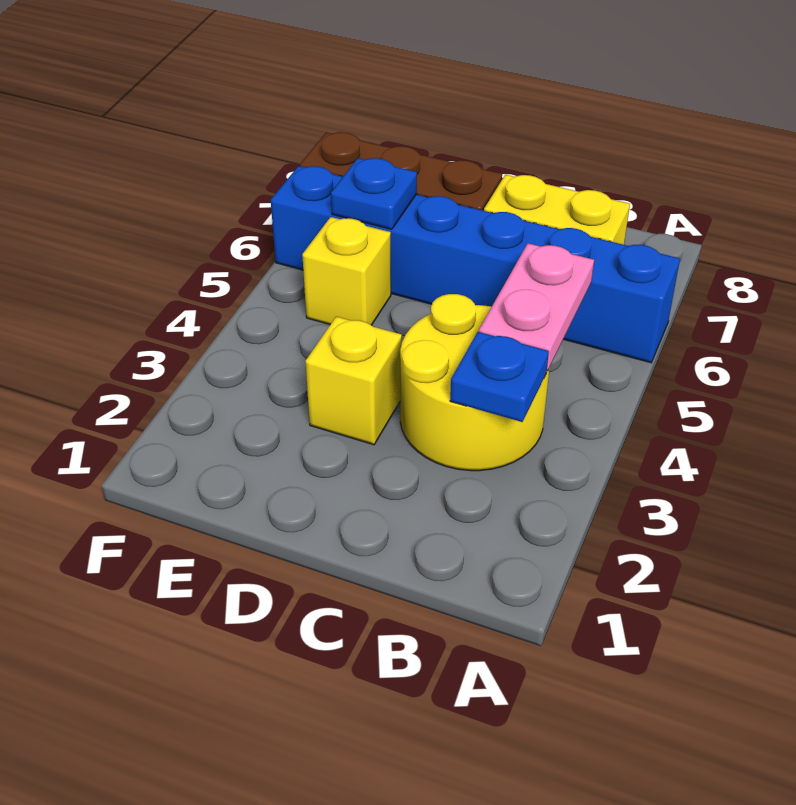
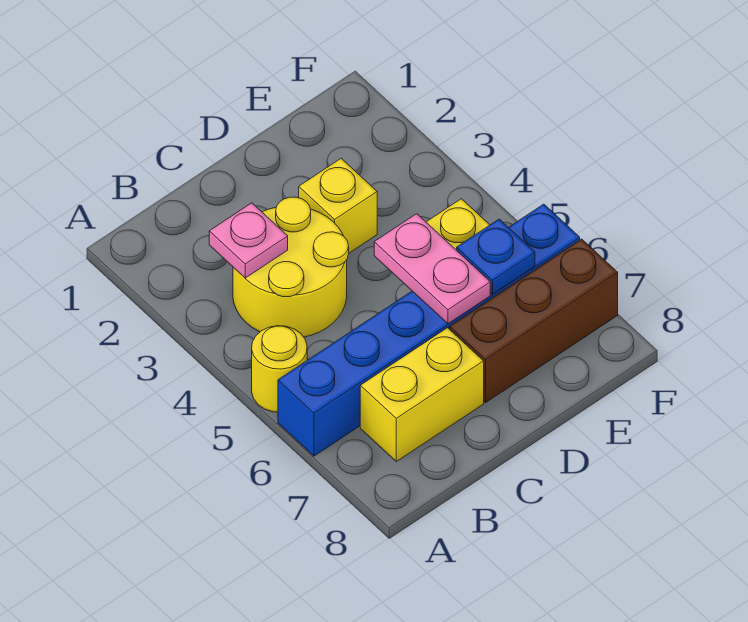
none -> yellow 1x1 round brick [252,326,307,412]
blue 1x1 plate [450,332,549,422] -> pink 1x1 plate [209,203,288,278]
pink 1x2 plate [479,243,594,371] -> pink 1x2 plate moved to [374,214,490,324]

